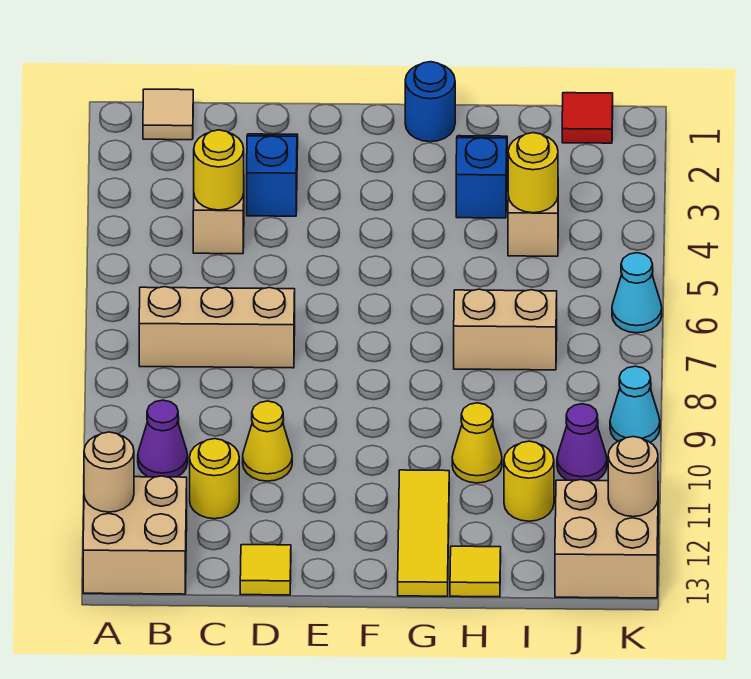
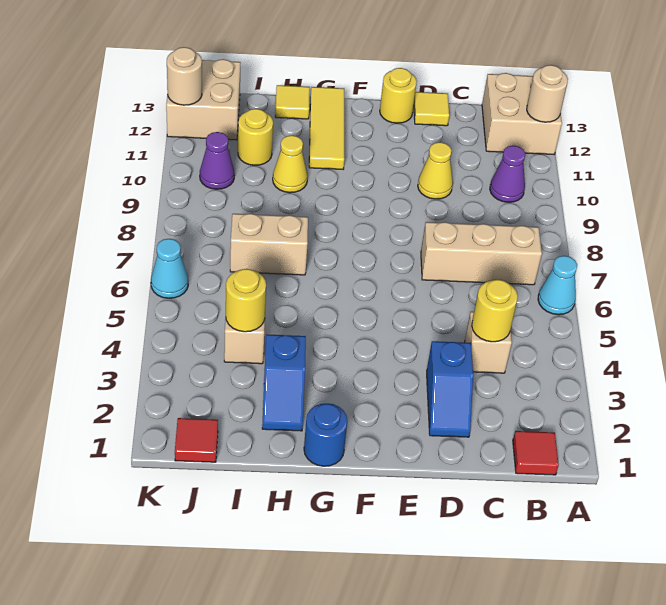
tan 1x1 tile [143,89,193,140] -> red 1x1 tile [513,431,559,475]
yellow 1x1 round brick [190,439,239,519] -> yellow 1x1 round brick moved to [380,68,417,123]
cyan 1x1 cone [610,366,660,442] -> cyan 1x1 cone moved to [538,256,577,315]

